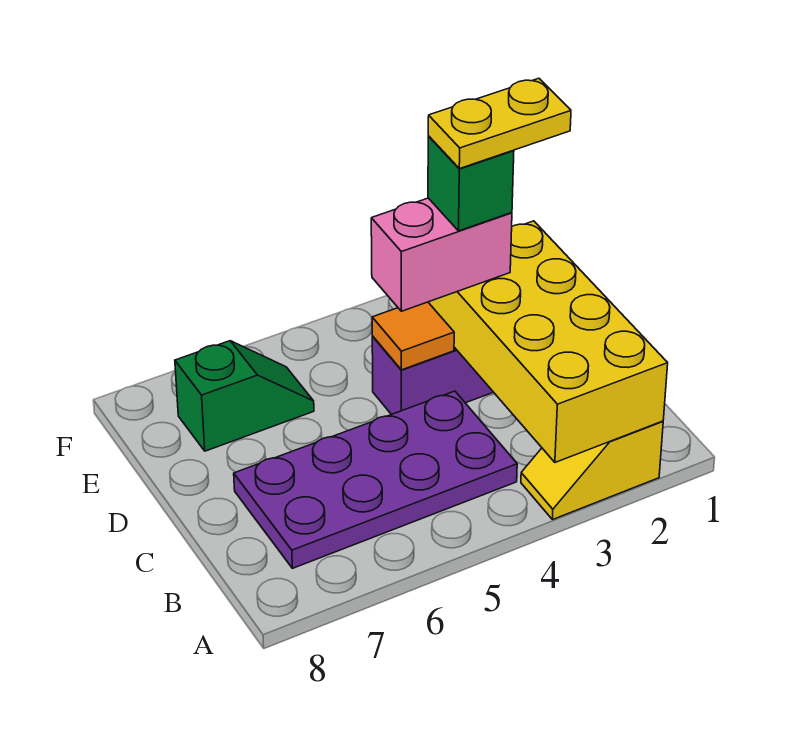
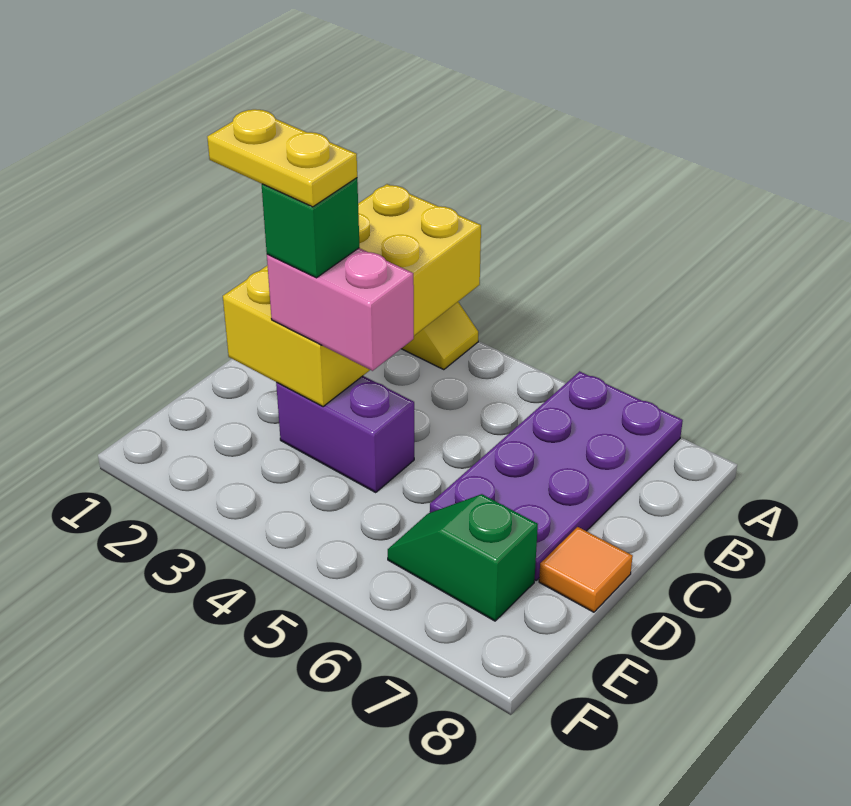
purple 2x4 plate [234,391,517,568] -> purple 2x4 plate turned to [430,371,683,580]
orange 1x1 tile [372,302,454,370] -> orange 1x1 tile moved to [539,527,633,612]

